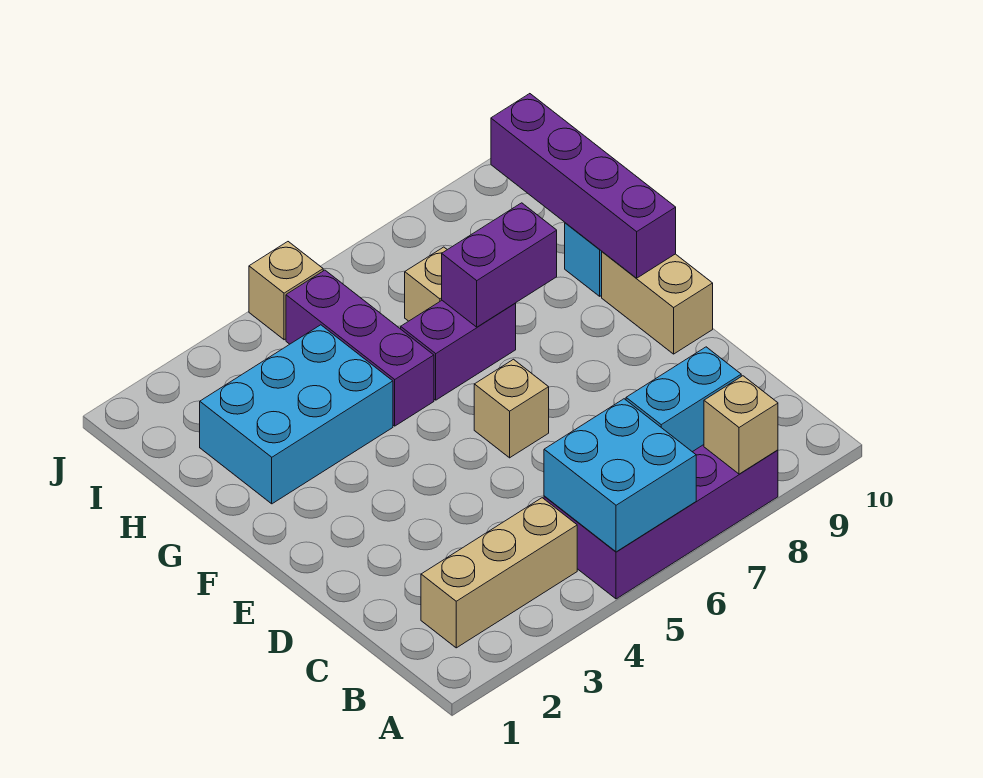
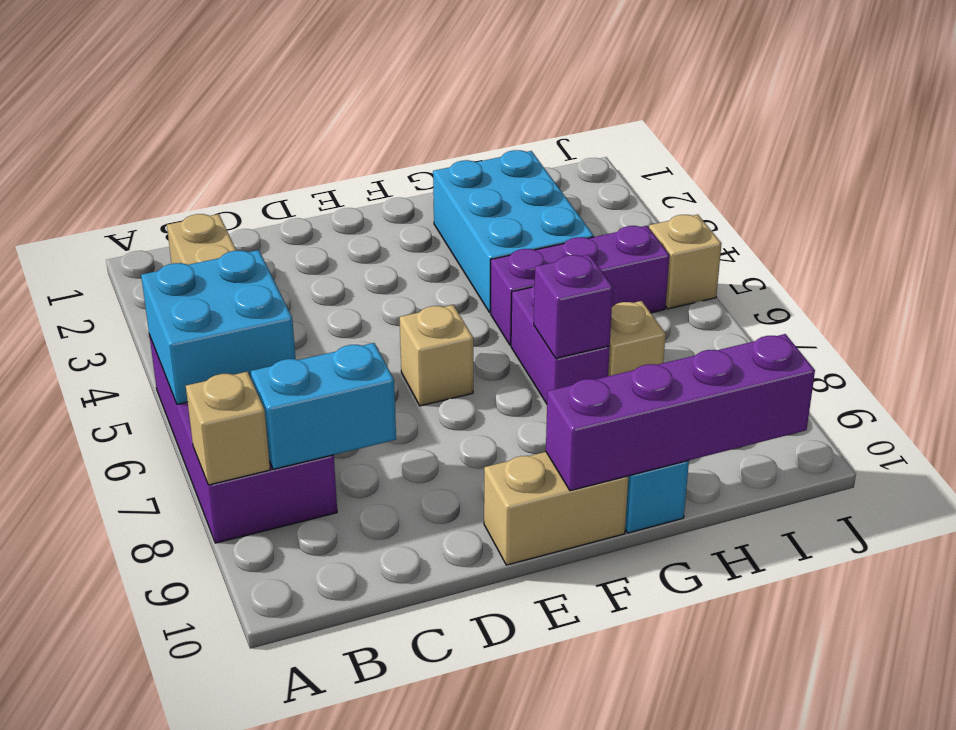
cyan 1x2 brick [626,347,741,452] -> cyan 1x2 brick turned to [251,343,396,469]
purple 1x2 brick [442,203,557,327] -> purple 1x1 brick [534,255,613,358]

